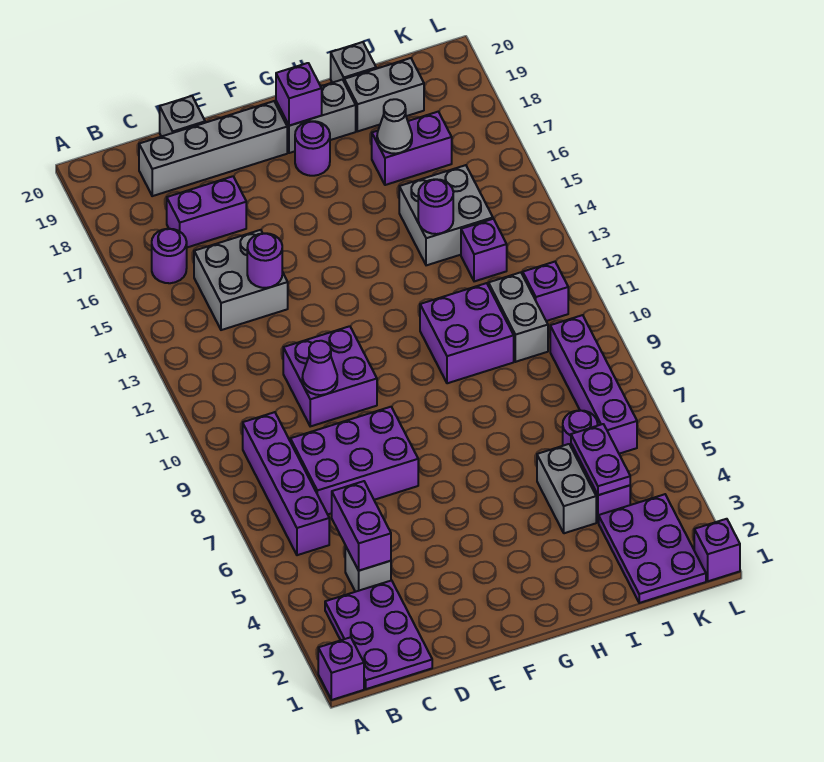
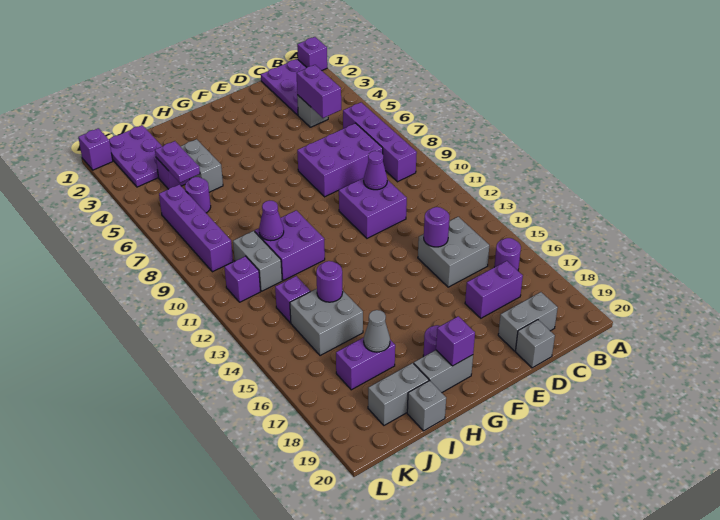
grey 1x4 brick [139,101,287,196] -> grey 1x2 brick [498,292,558,351]
none -> purple 1x1 cone [259,201,284,241]

